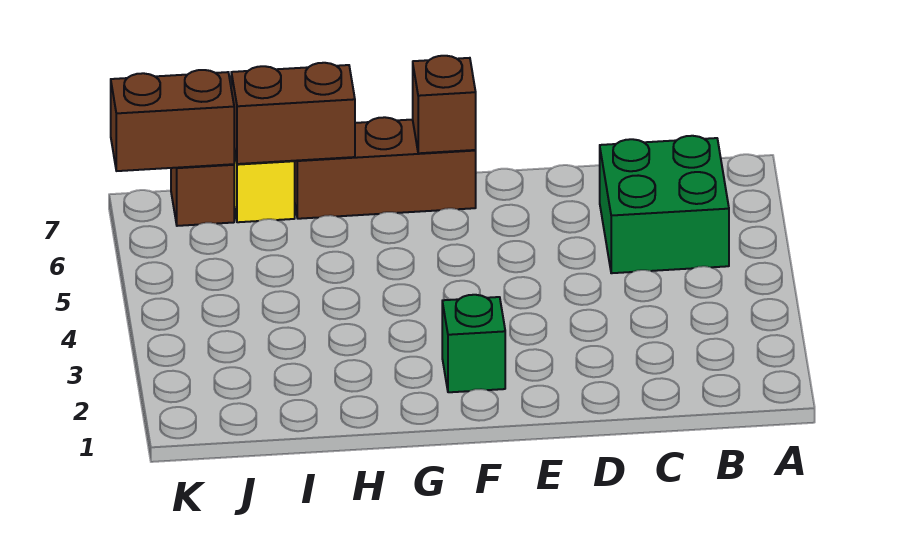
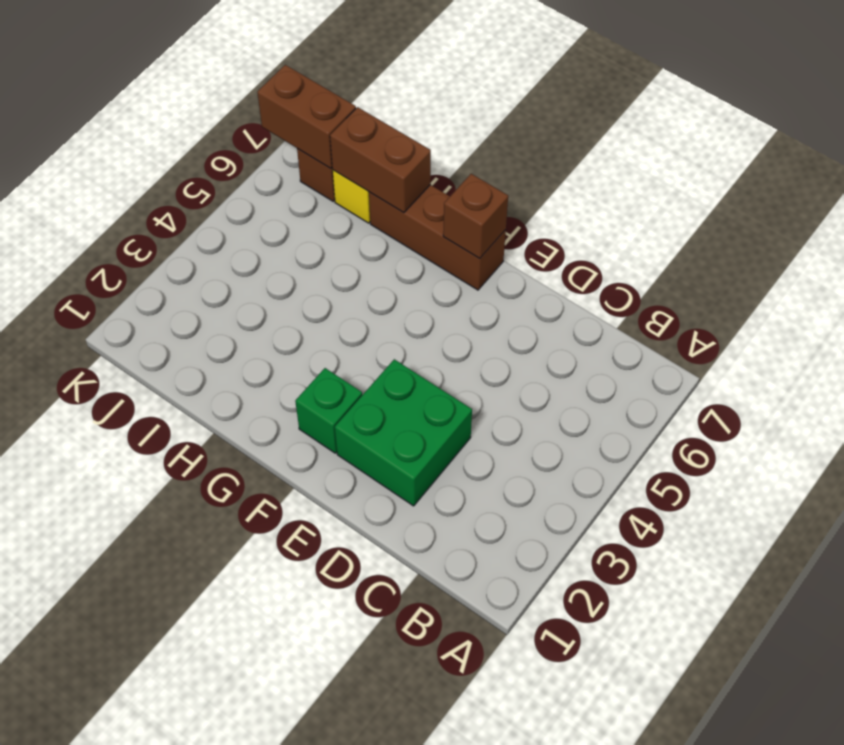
green 2x2 brick [600,136,729,273] -> green 2x2 brick moved to [335,359,472,506]

